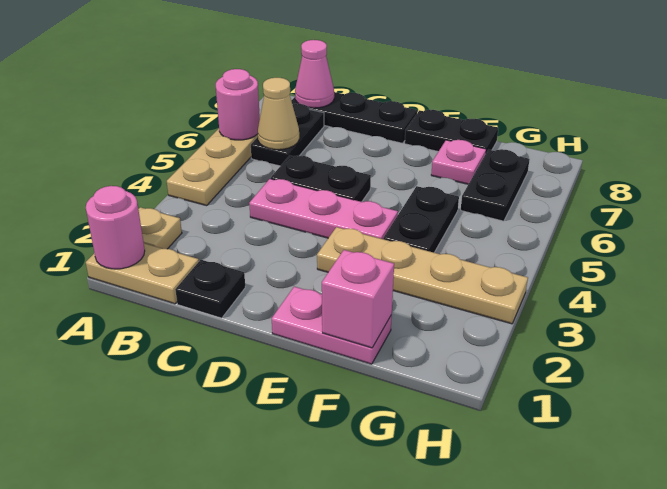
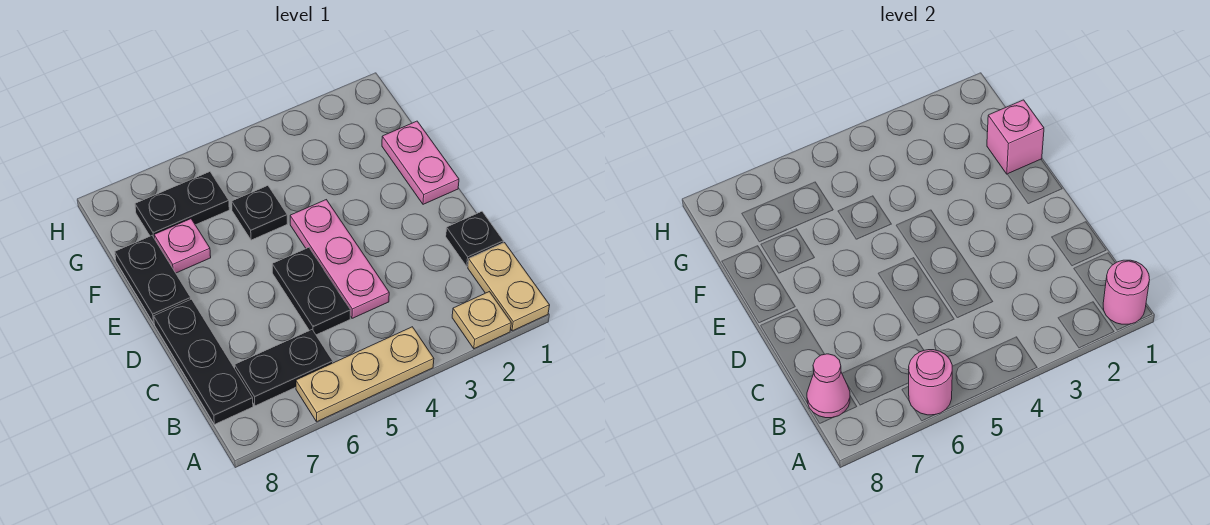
tan 1x1 cone [258,78,299,150] -> none
tan 1x4 plate [317,227,528,324] -> none
black 1x2 plate [383,186,459,253] -> black 1x1 plate [232,186,287,240]

